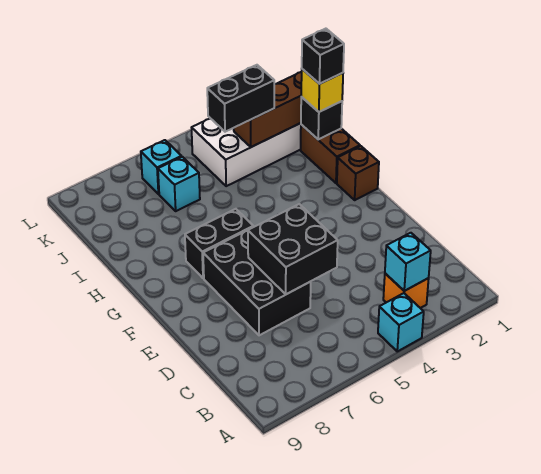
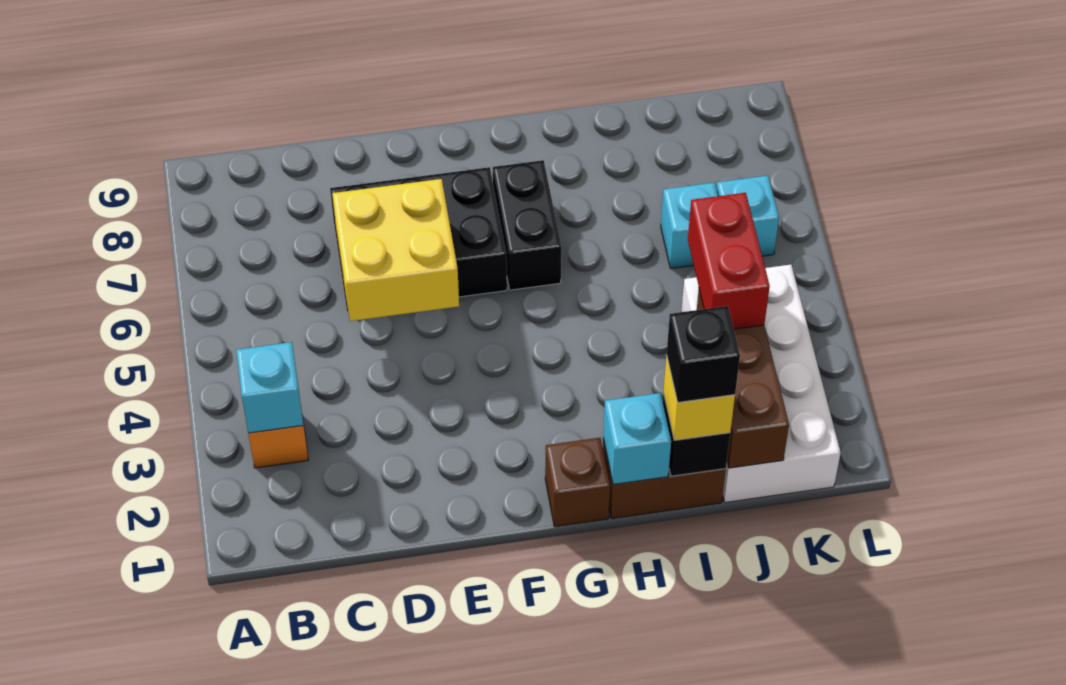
cyan 1x1 brick [378,293,424,351] -> cyan 1x1 brick moved to [603,393,671,484]
black 2x2 brick [248,204,338,294] -> yellow 2x2 brick [332,179,459,321]
black 1x2 brick [207,65,274,132] -> red 1x2 brick [688,193,770,329]

